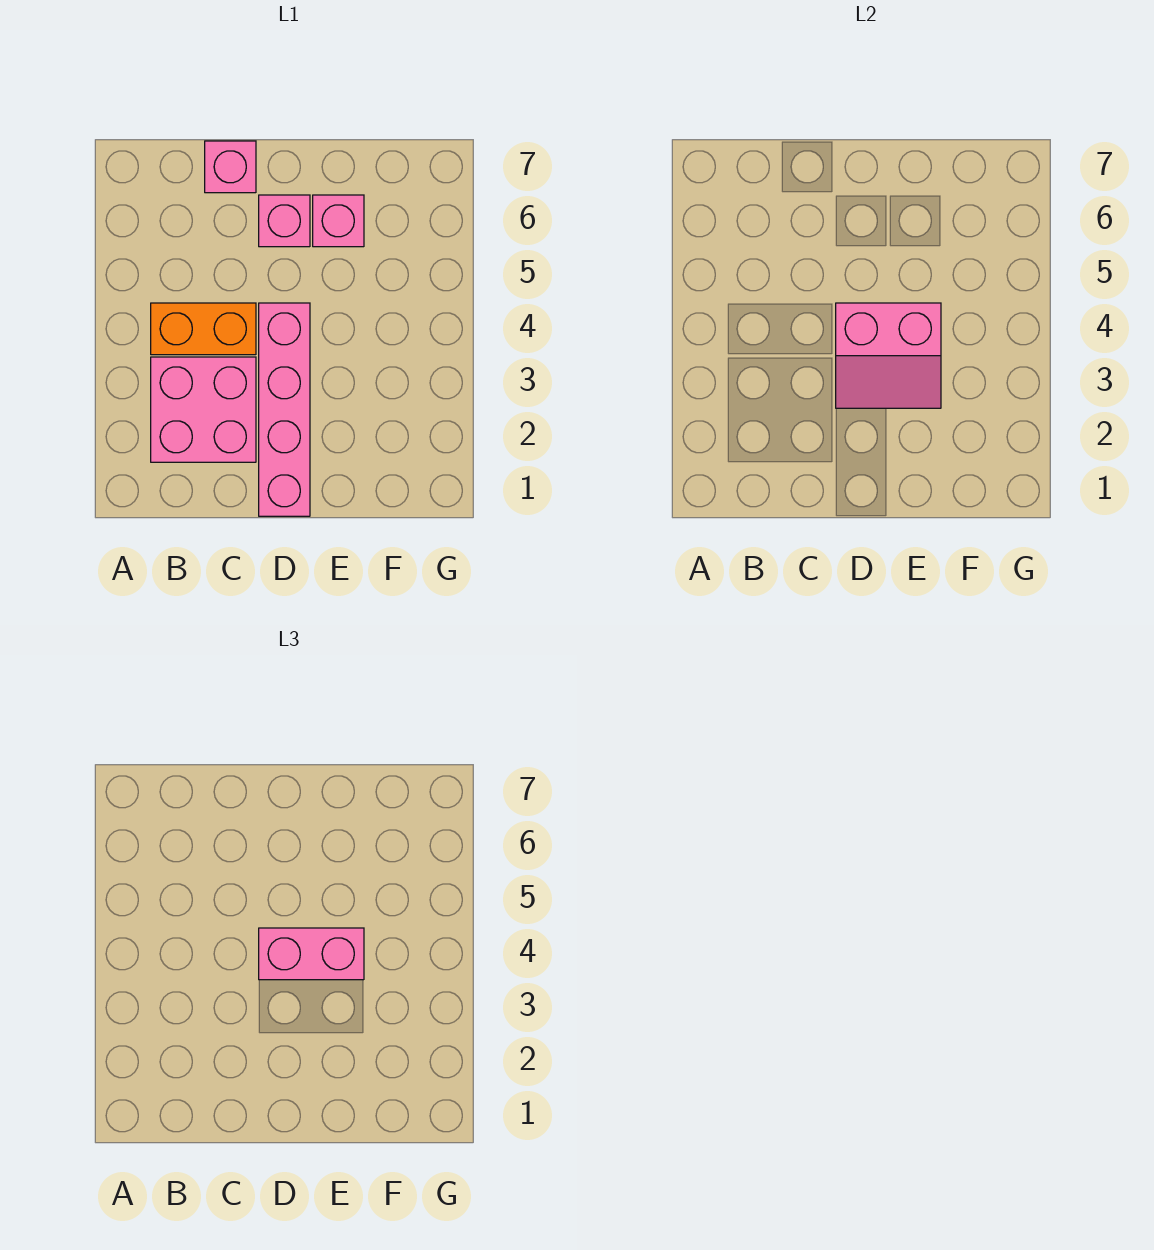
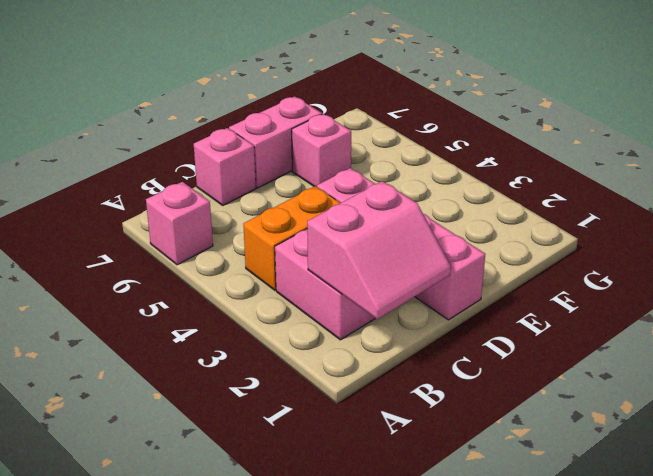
pink 2x2 slope [836,303,941,408] -> pink 2x2 slope moved to [307,181,451,319]
pink 1x2 brick [259,928,364,980] -> pink 1x2 brick moved to [229,97,322,188]
pink 1x1 brick [259,195,310,247] -> pink 1x1 brick moved to [146,182,213,265]

